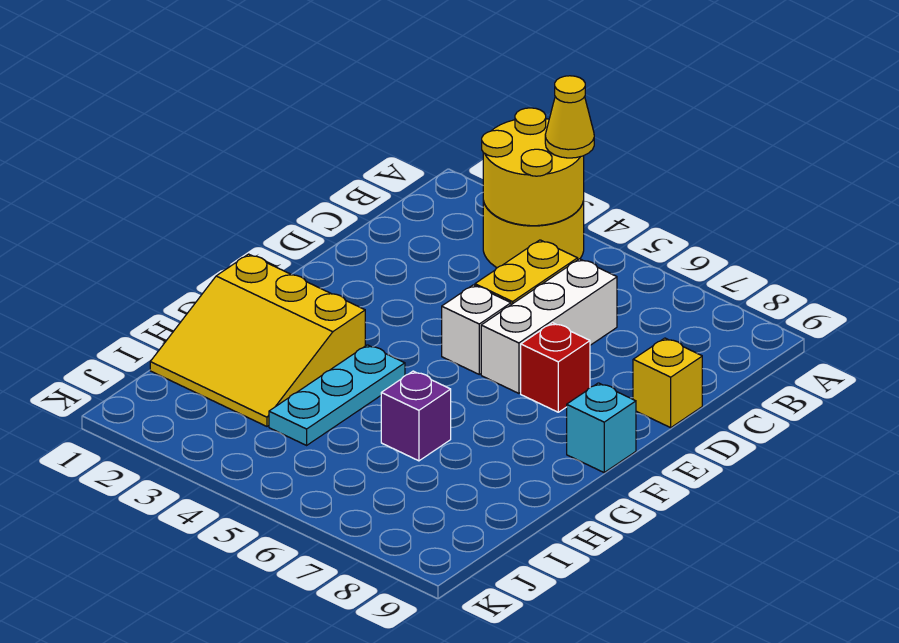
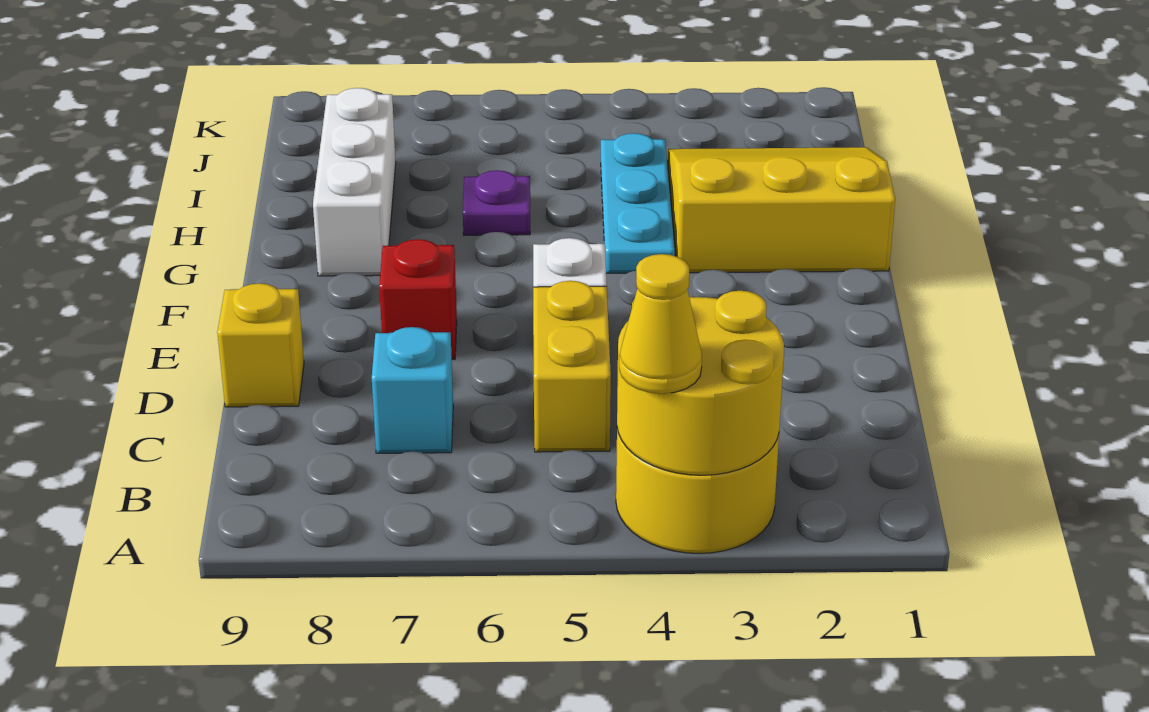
white 1x3 brick [481,259,617,393] -> white 1x3 brick moved to [313,88,396,276]
cyan 1x1 brick [567,383,636,472] -> cyan 1x1 brick moved to [372,327,453,453]
purple 1x1 brick [381,371,451,461] -> purple 1x1 plate [463,170,530,235]

